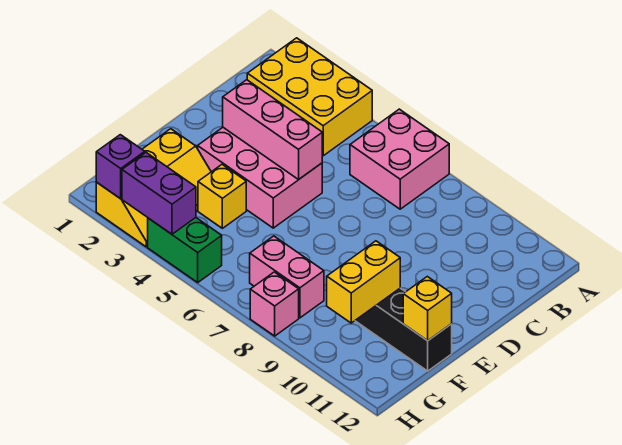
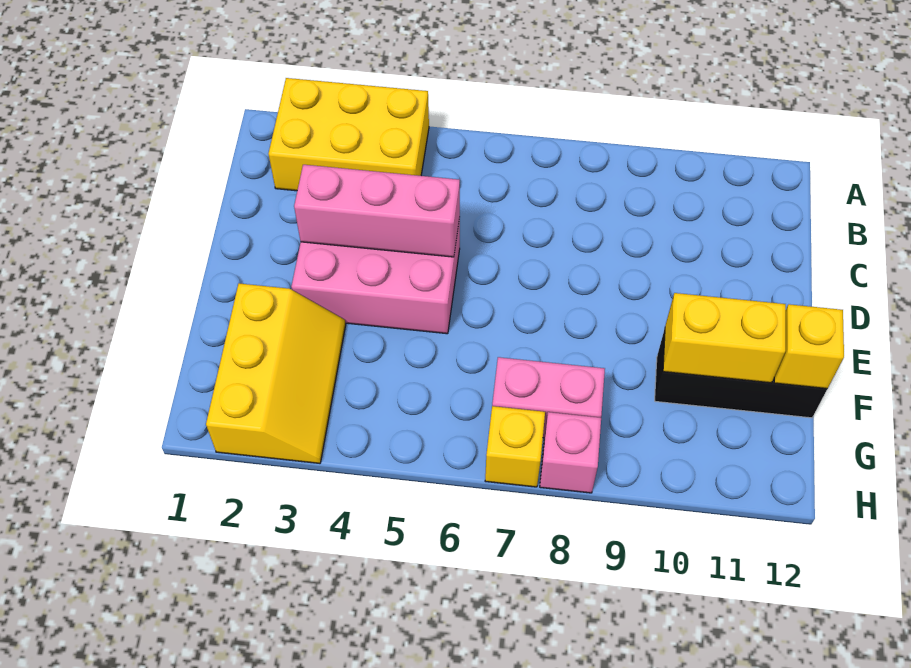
pink 2x2 brick [350,109,449,209] -> none
yellow 1x1 brick [198,165,246,228] -> yellow 1x1 brick moved to [485,406,545,487]
yellow 1x2 brick [327,241,400,323] -> yellow 1x2 brick turned to [663,293,786,383]
purple 1x1 brick [96,135,145,199] -> none
purple 1x2 brick [122,153,196,234] -> none
green 1x2 brick [148,218,222,282] -> none

